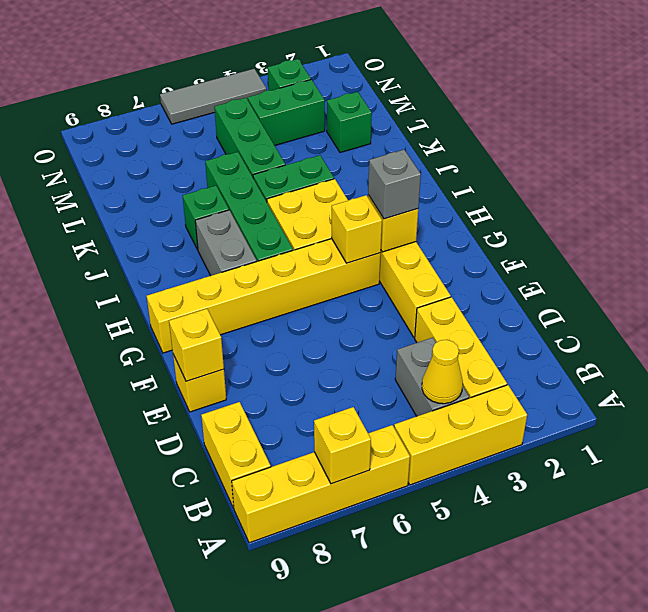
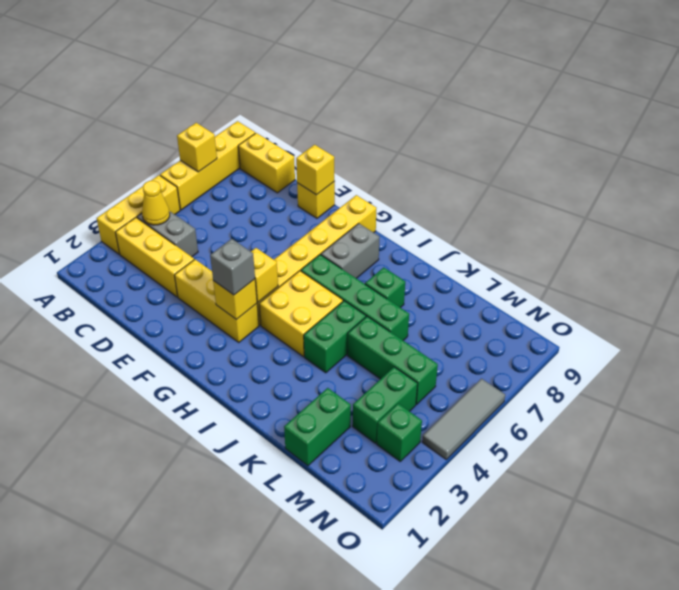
grey 1x2 brick [195,210,257,276] -> grey 1x2 brick turned to [321,224,379,278]
green 1x1 brick [327,92,372,153] -> green 1x2 brick [284,388,351,466]

